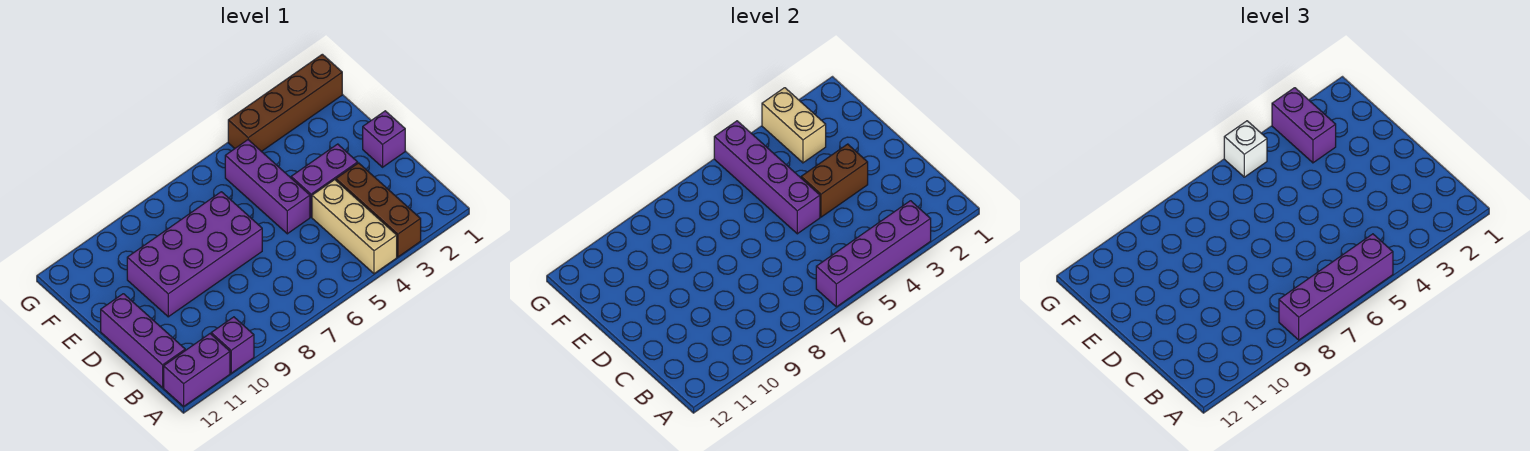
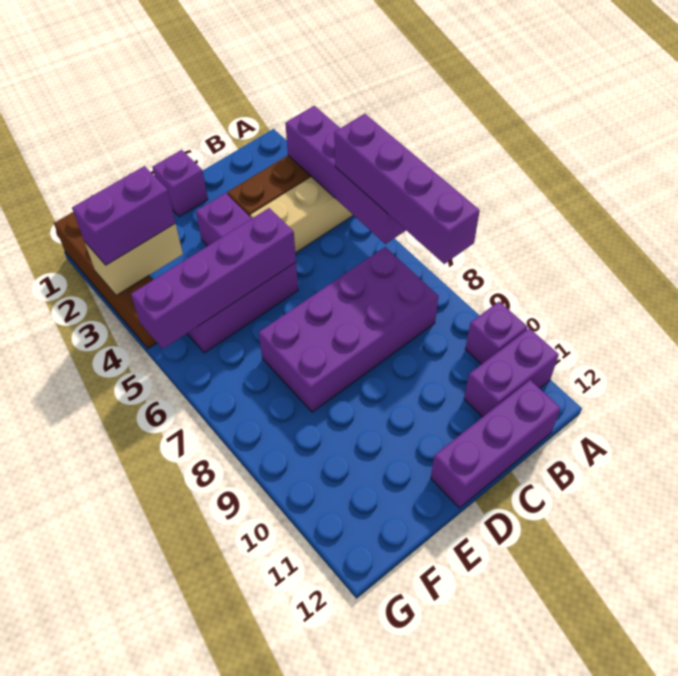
purple 1x2 brick [164,334,230,406] -> purple 1x2 brick turned to [464,328,559,417]
brown 1x2 brick [801,144,868,217] -> none
purple 2x4 brick [127,192,262,317] -> purple 2x4 brick turned to [259,247,439,412]
white 1x1 brick [1224,121,1267,177] -> none

